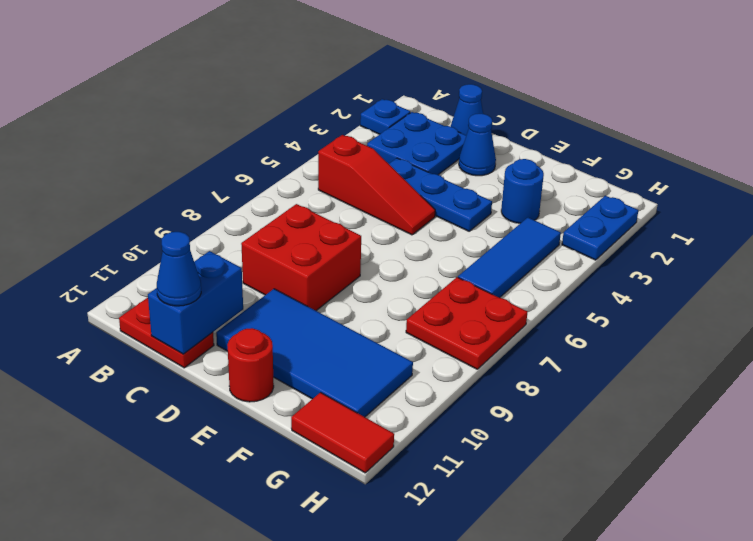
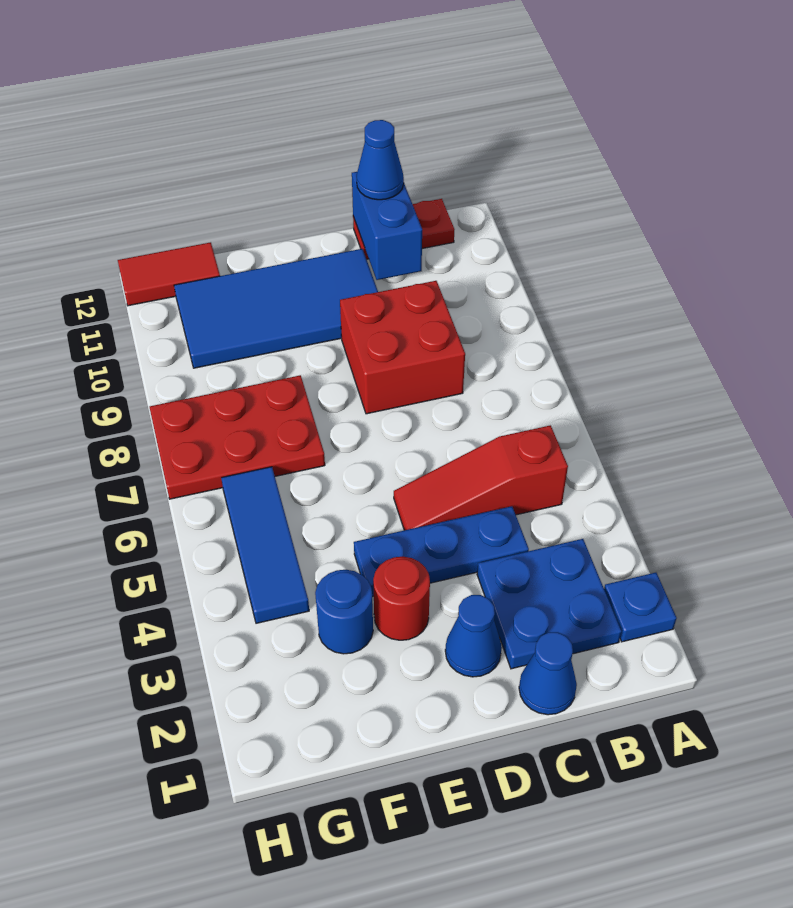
red 1x1 round brick [227,328,274,402] -> red 1x1 round brick moved to [373,557,430,640]
red 2x2 plate [406,277,527,369] -> red 2x3 plate [150,375,325,499]
blue 1x2 plate [562,196,638,260] -> none

